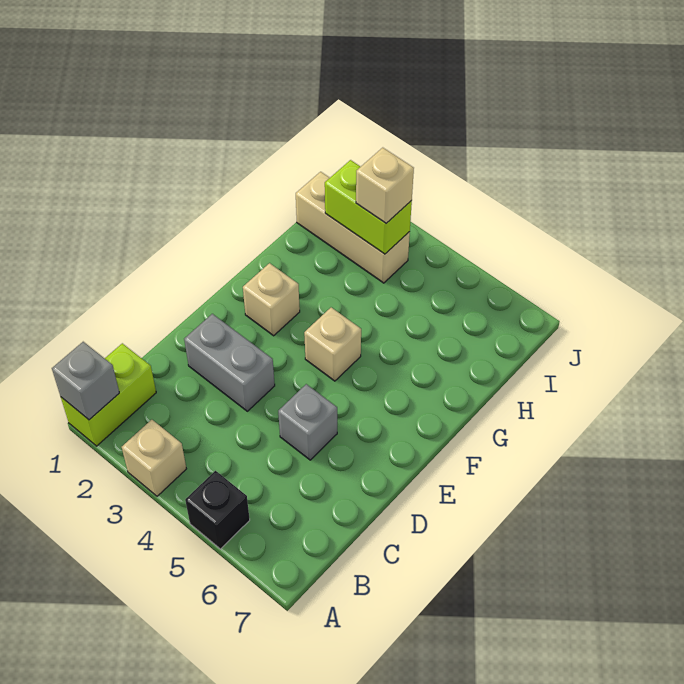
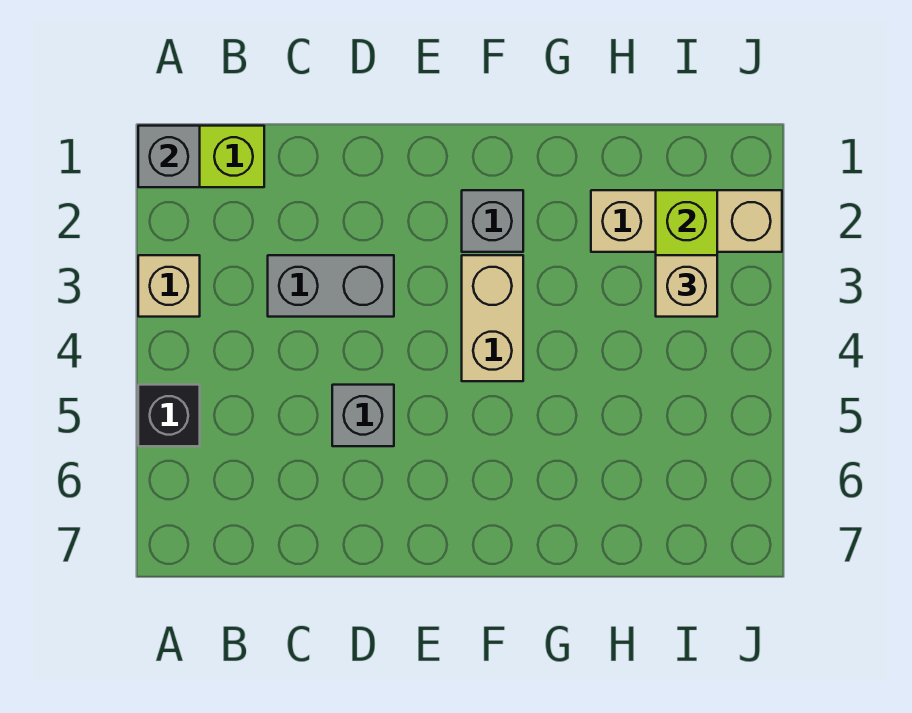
grey 1x2 brick [184,314,275,411] -> grey 1x2 brick turned to [268,255,394,317]
tan 1x1 brick [243,263,300,336] -> grey 1x1 brick [462,190,523,252]
tan 1x1 brick [304,307,361,381] -> tan 1x2 brick [462,255,523,381]
tan 1x3 brick [296,172,410,283] -> tan 1x3 brick turned to [591,190,782,252]

